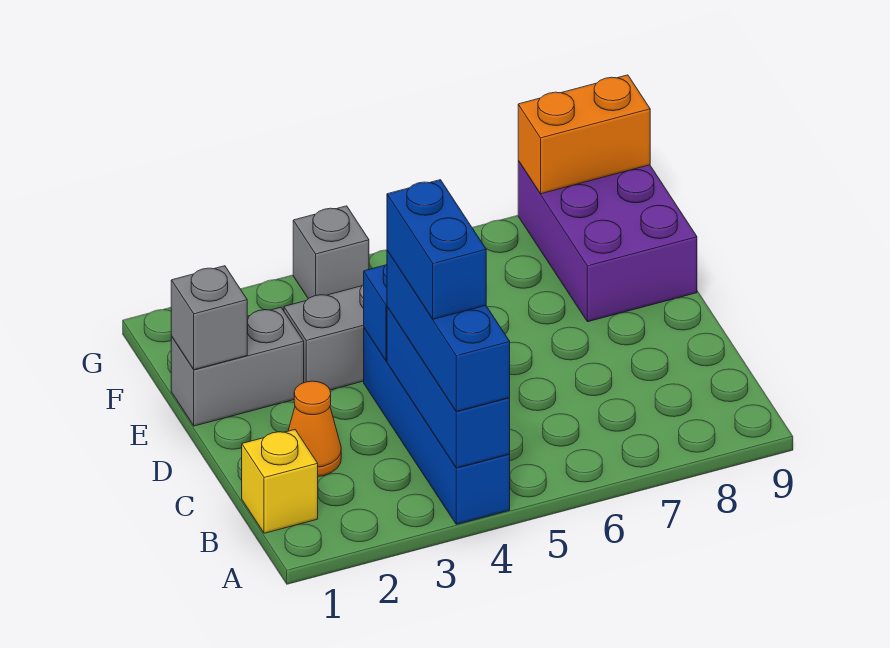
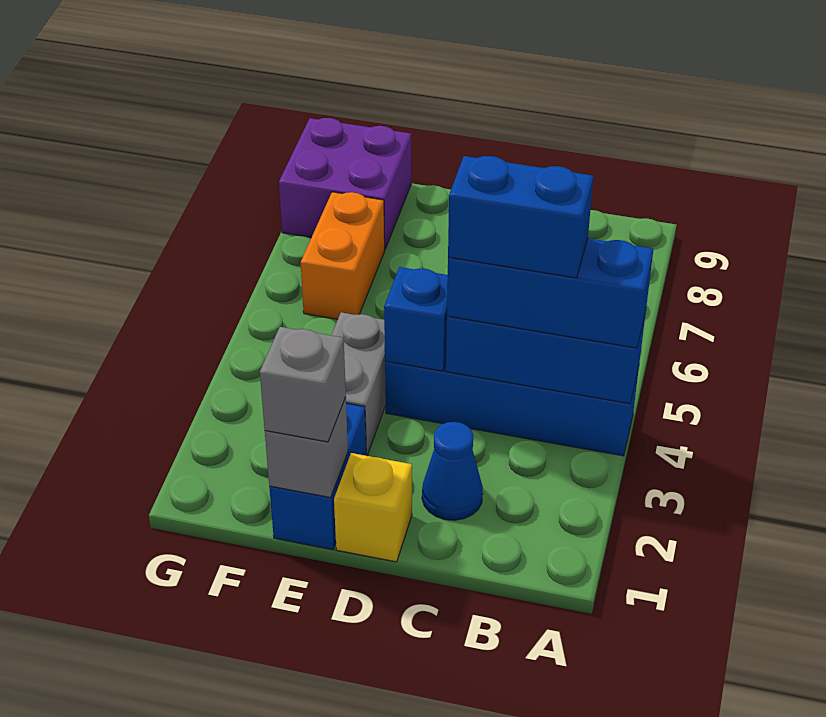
yellow 1x1 brick [242,430,318,533] -> yellow 1x1 brick moved to [334,453,412,562]
orange 1x1 cone [288,381,341,477] -> blue 1x1 cone [422,422,483,520]
grey 1x2 brick [171,307,304,426] -> blue 1x2 brick [269,403,366,550]
purple 2x3 brick [518,161,697,322] -> purple 2x2 brick [279,118,411,249]
grey 1x1 brick [293,206,369,299] -> grey 1x1 brick moved to [260,327,346,442]
orange 1x2 brick [518,75,650,194] -> orange 1x2 brick moved to [301,192,385,319]

